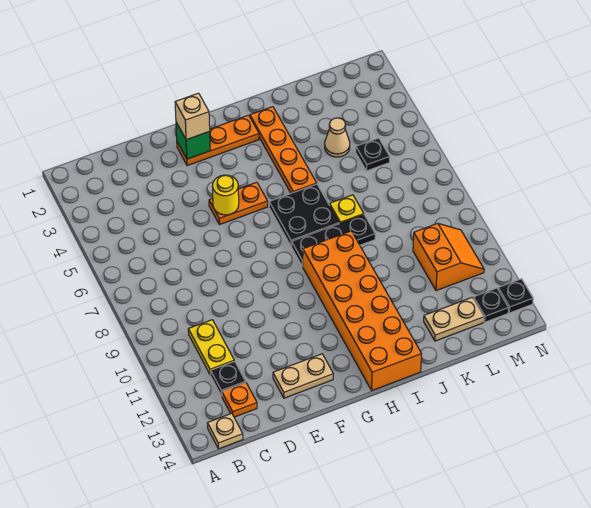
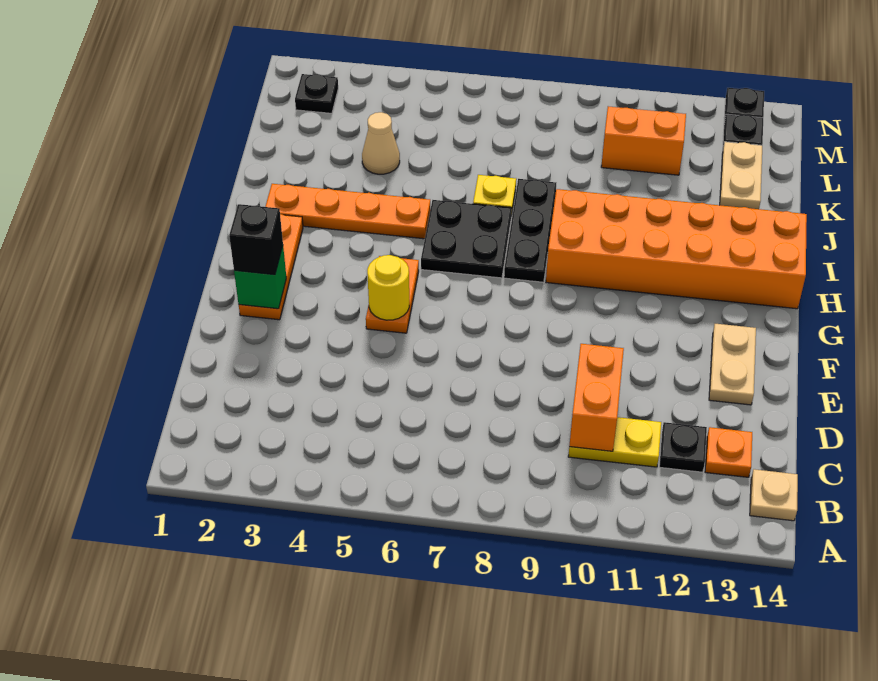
none -> orange 1x2 brick [569,344,624,451]
tan 1x1 brick [175,93,210,140] -> black 1x1 brick [229,204,283,275]
black 1x1 plate [356,138,390,171] -> black 1x1 plate moved to [295,74,338,113]

